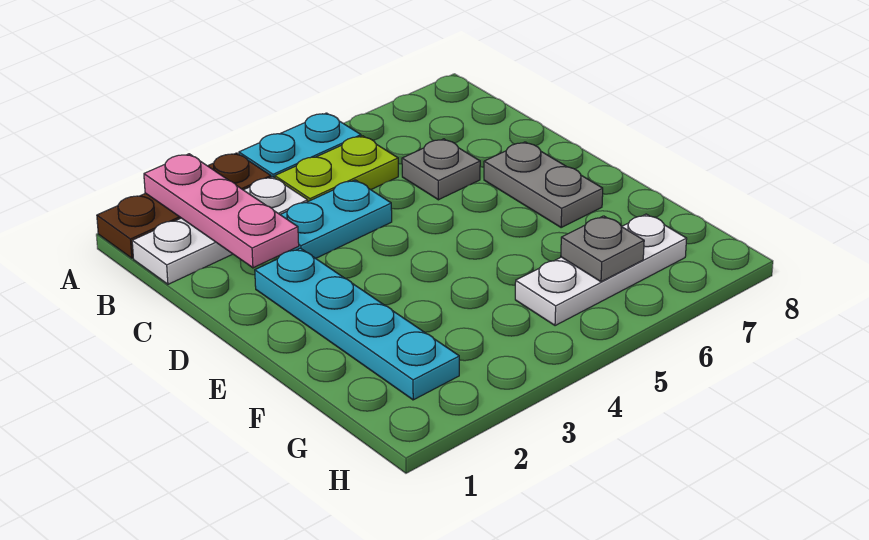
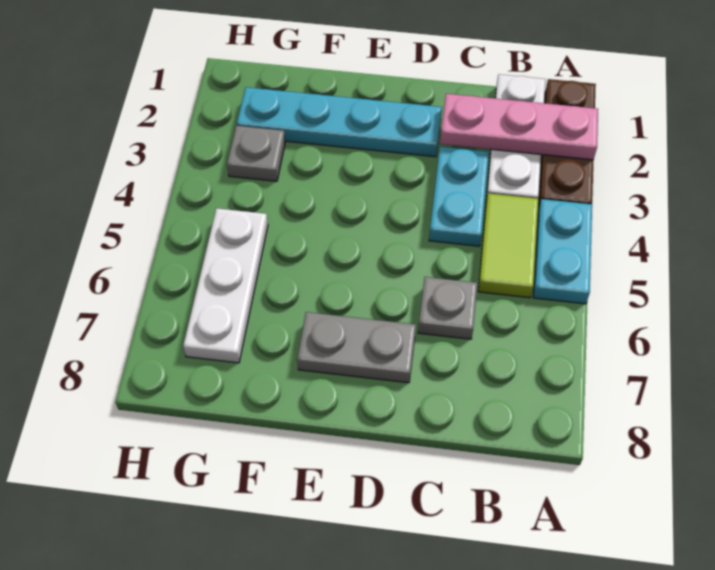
lime 1x2 plate [275,136,398,201] -> lime 1x2 tile [478,193,539,298]
grey 1x1 plate [561,216,644,282] -> grey 1x1 plate moved to [227,126,285,181]

